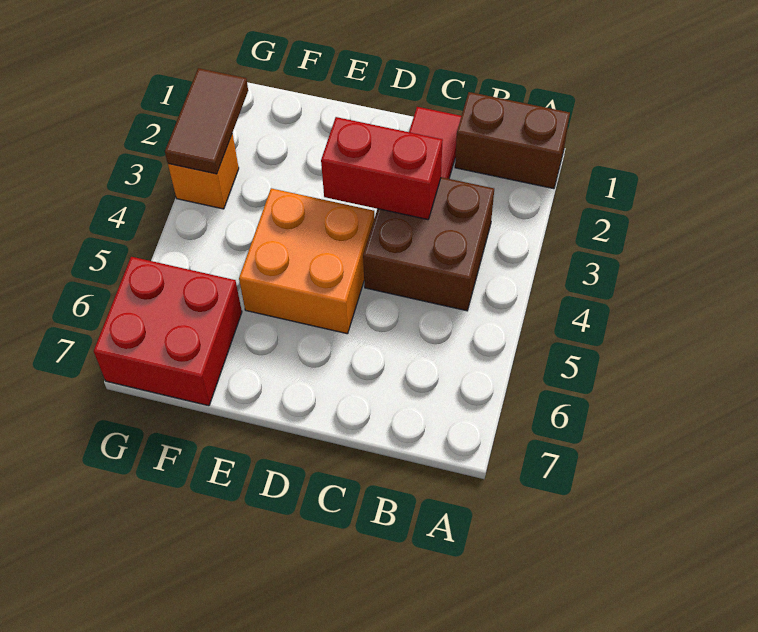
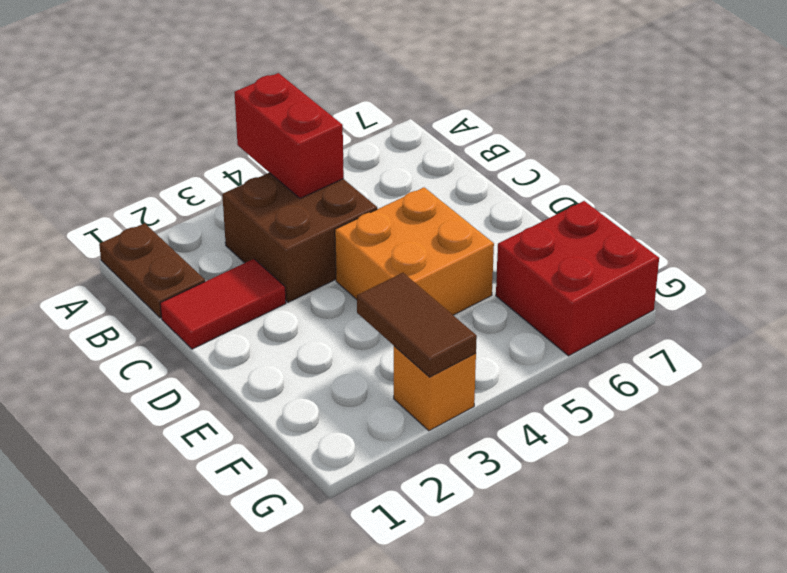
brown 1x2 brick [455,92,570,189] -> brown 1x2 plate [99,223,205,318]
red 1x2 brick [321,117,443,219] -> red 1x2 brick moved to [234,73,344,198]
brown 1x2 tile [165,68,248,174] -> brown 1x2 tile turned to [357,273,477,377]

